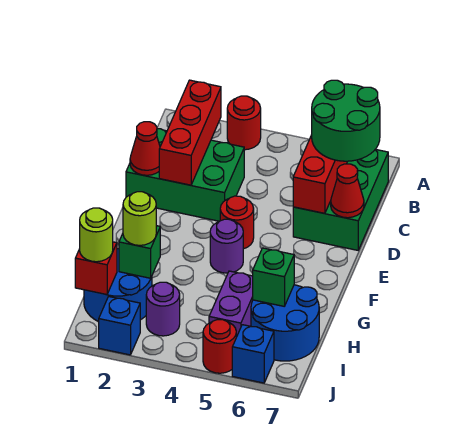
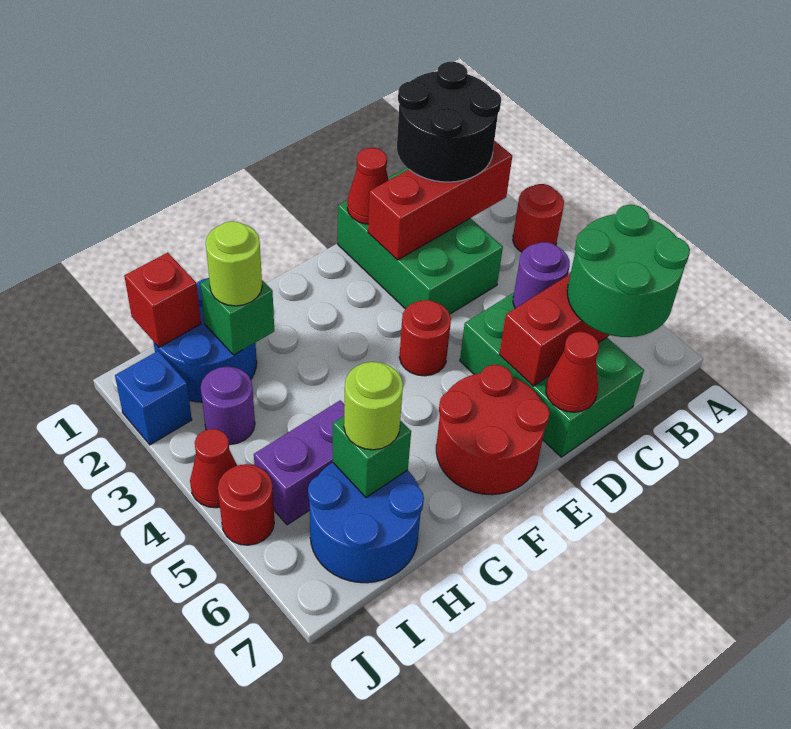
none -> black 2x2 round brick [397,62,501,182]
green 2x3 brick [293,149,388,250] -> green 2x3 brick turned to [460,293,644,457]
none -> red 2x2 round brick [436,365,550,495]
purple 1x1 round brick [210,219,243,273] -> purple 1x1 round brick moved to [513,242,570,308]
lime 1x1 round brick [80,208,113,262] -> lime 1x1 round brick moved to [344,362,403,450]
none -> red 1x1 cone [190,429,237,508]
blue 1x1 brick [232,325,274,383] -> none

